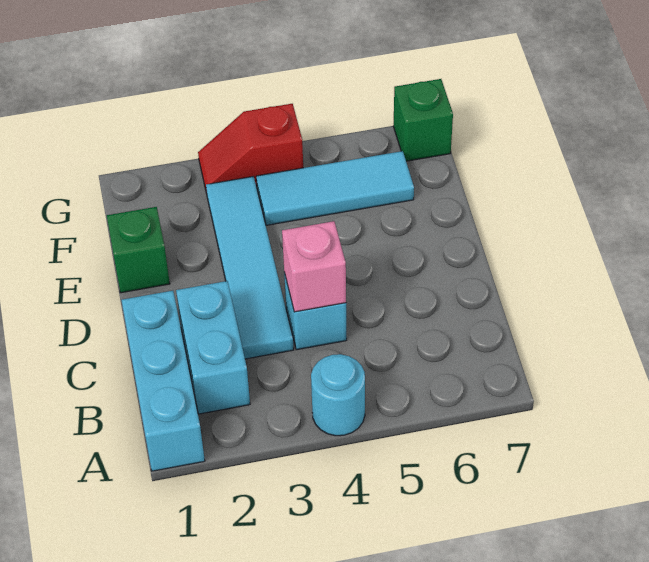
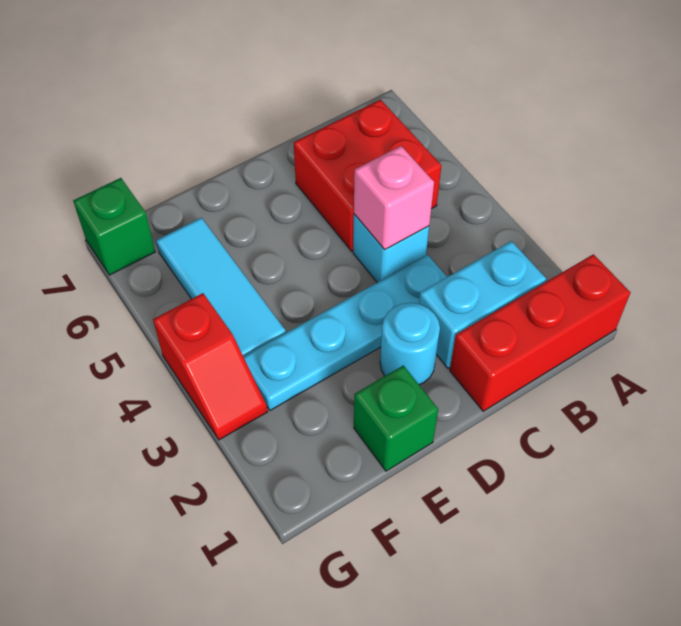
cyan 1x3 brick [121,291,205,471] -> red 1x3 brick [450,254,630,411]
cyan 1x1 round brick [311,354,365,436] -> cyan 1x1 round brick moved to [380,303,440,385]
none -> red 2x2 brick [294,100,441,251]
cyan 1x4 tile [206,176,294,359] -> cyan 1x4 plate [243,255,447,410]

